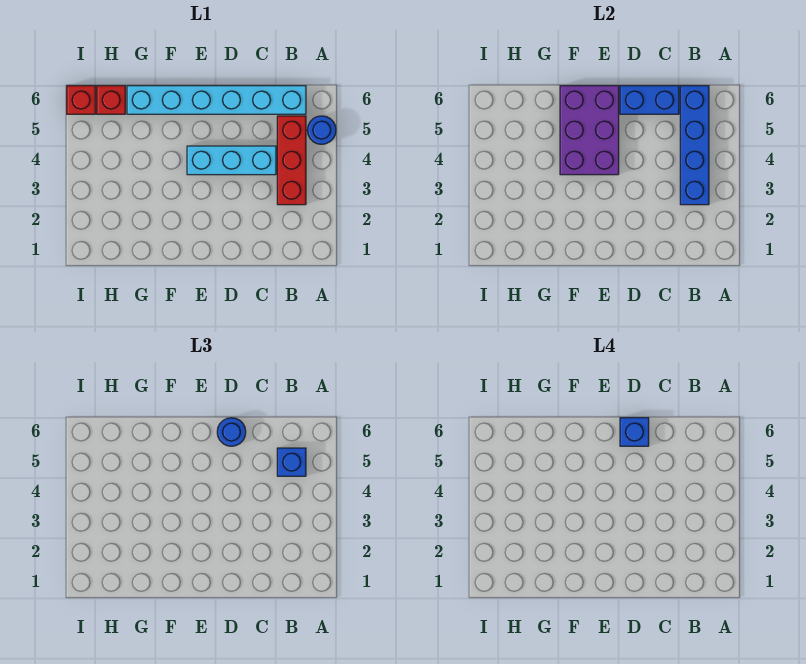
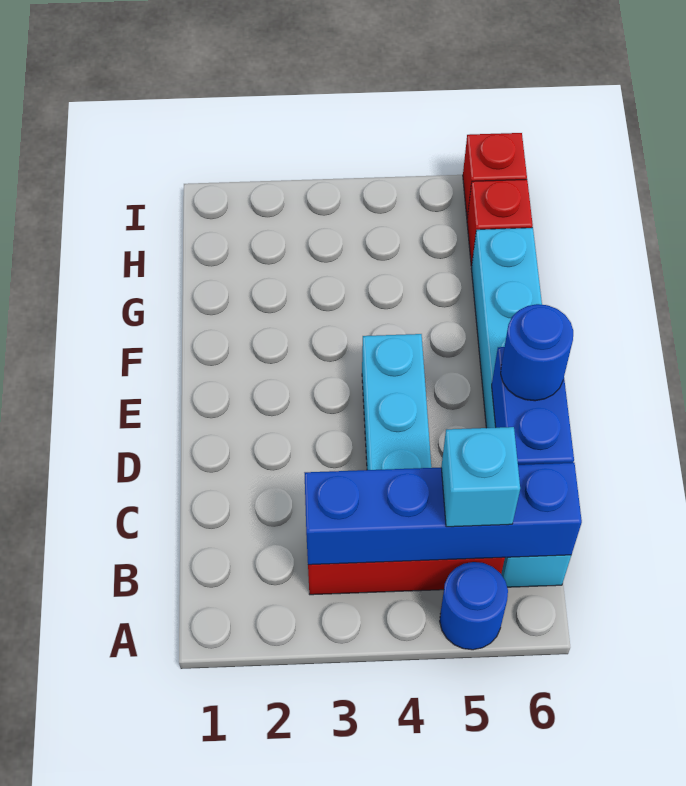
blue 1x1 brick [277,448,306,476] -> cyan 1x1 brick [441,427,520,527]
blue 1x1 brick [620,418,649,446] -> none
purple 2x3 brick [560,86,619,175] -> none

